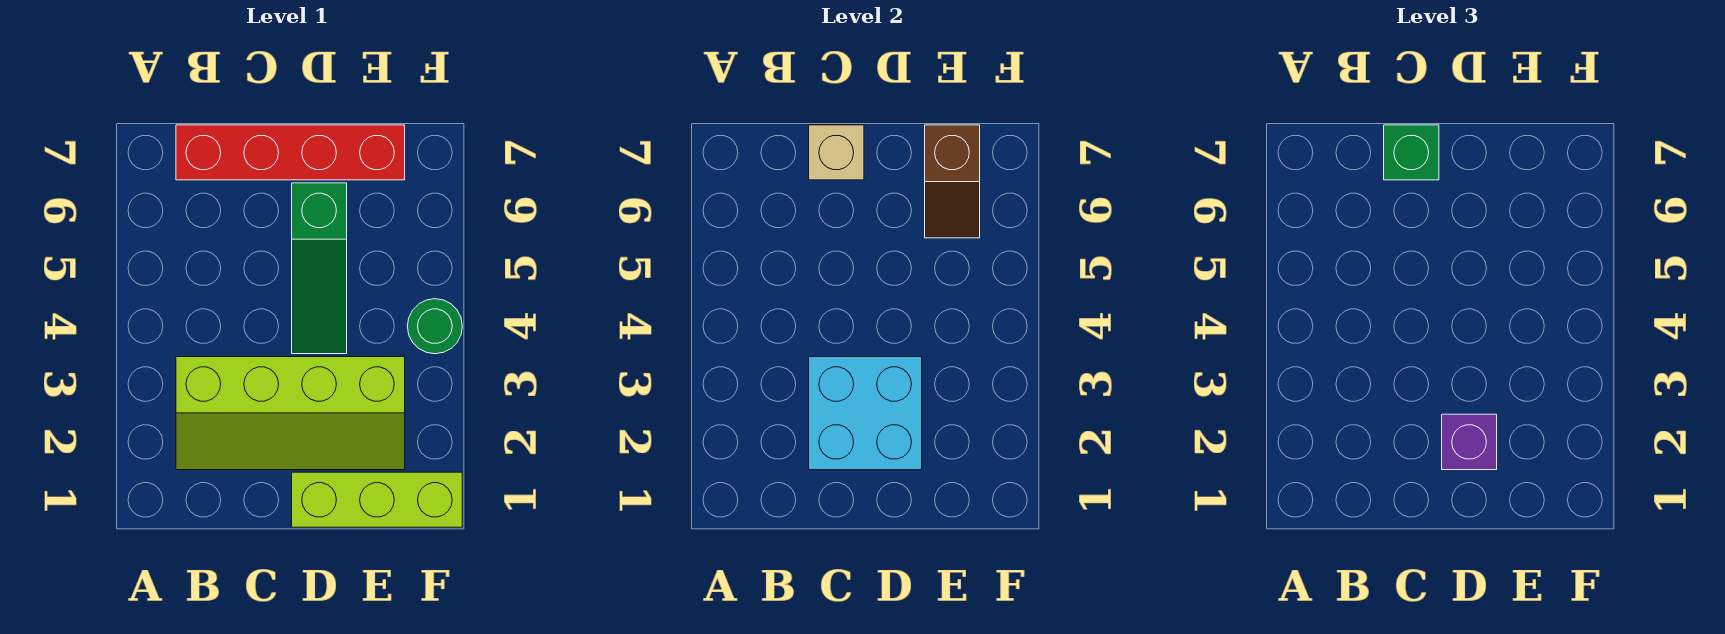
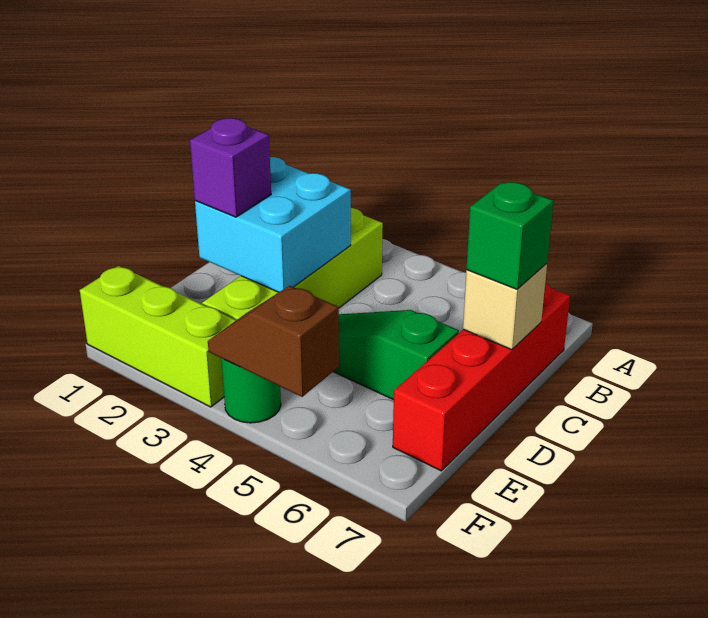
lime 1x3 brick [292,472,462,527] -> lime 1x3 brick turned to [80,266,236,407]
brown 1x2 slope [925,125,980,238] -> brown 1x2 slope moved to [208,286,339,397]

